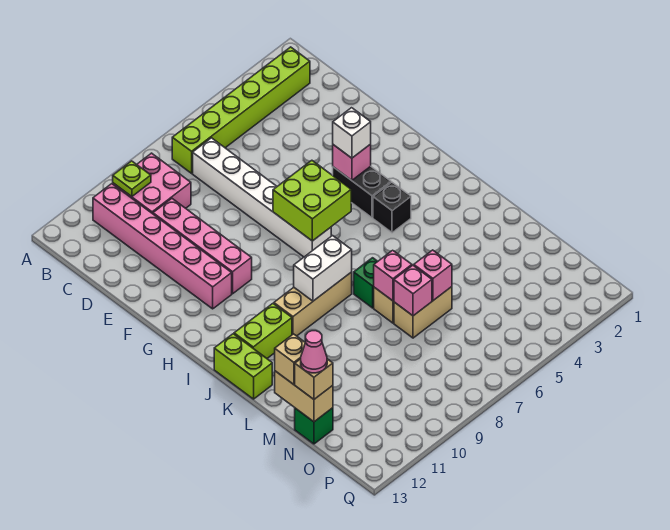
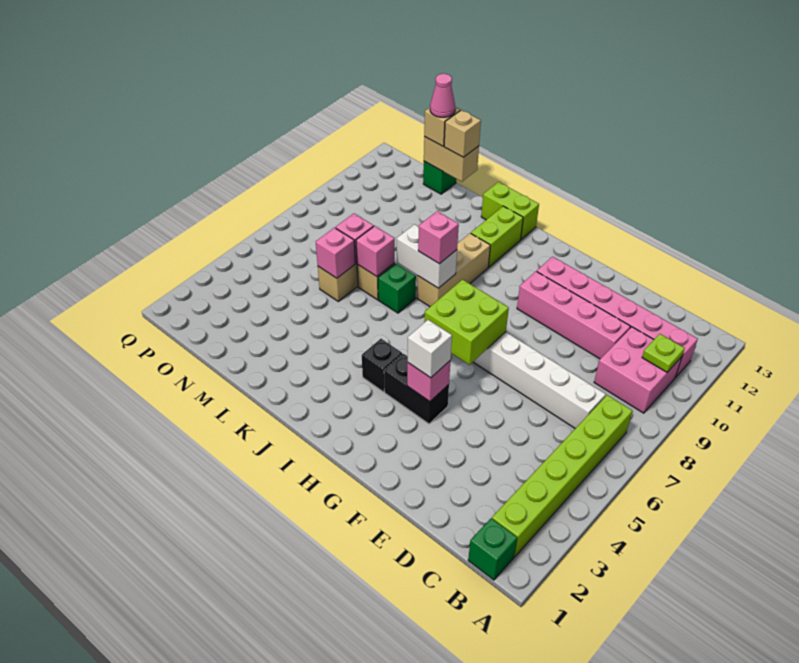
none -> green 1x1 brick [468,518,517,580]
white 1x2 brick [294,236,352,301] -> white 1x2 brick turned to [397,224,457,288]
none -> pink 1x1 brick [418,211,459,264]

